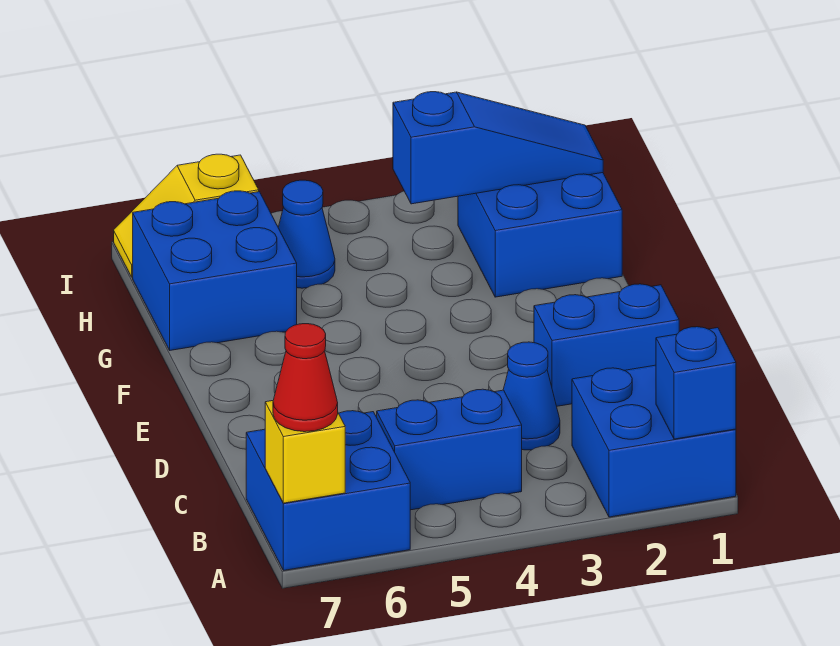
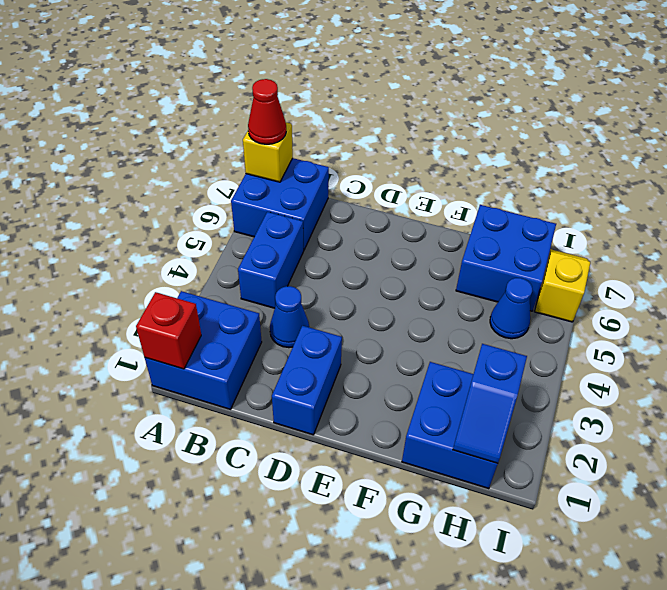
blue 1x1 brick [656,327,736,439] -> red 1x1 brick [136,292,201,369]
blue 1x3 slope [393,92,603,204] -> blue 1x2 slope [453,344,527,463]

